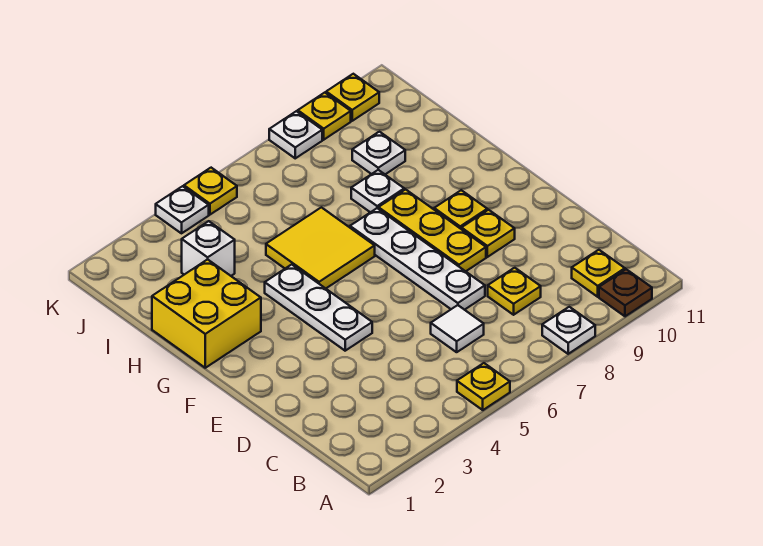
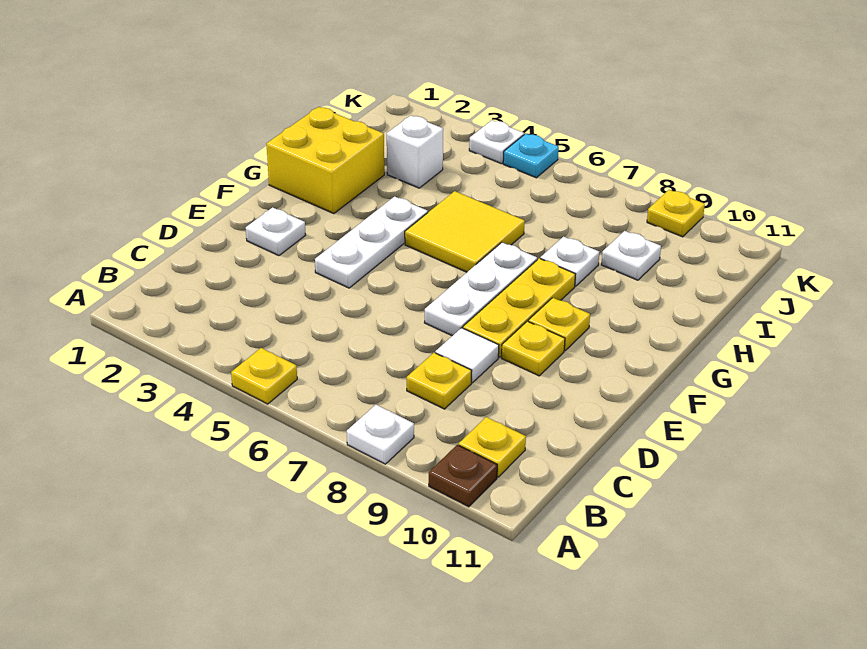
white 1x1 tile [431,305,484,352] -> white 1x1 tile moved to [435,328,499,383]
white 1x4 plate [350,208,485,310] -> white 1x3 plate [424,242,537,336]
yellow 1x1 plate [184,168,237,215] -> cyan 1x1 plate [503,134,559,178]
white 1x1 plate [269,111,322,158] -> white 1x1 plate moved to [246,207,306,256]
yellow 1x1 plate [326,74,379,121] -> none

